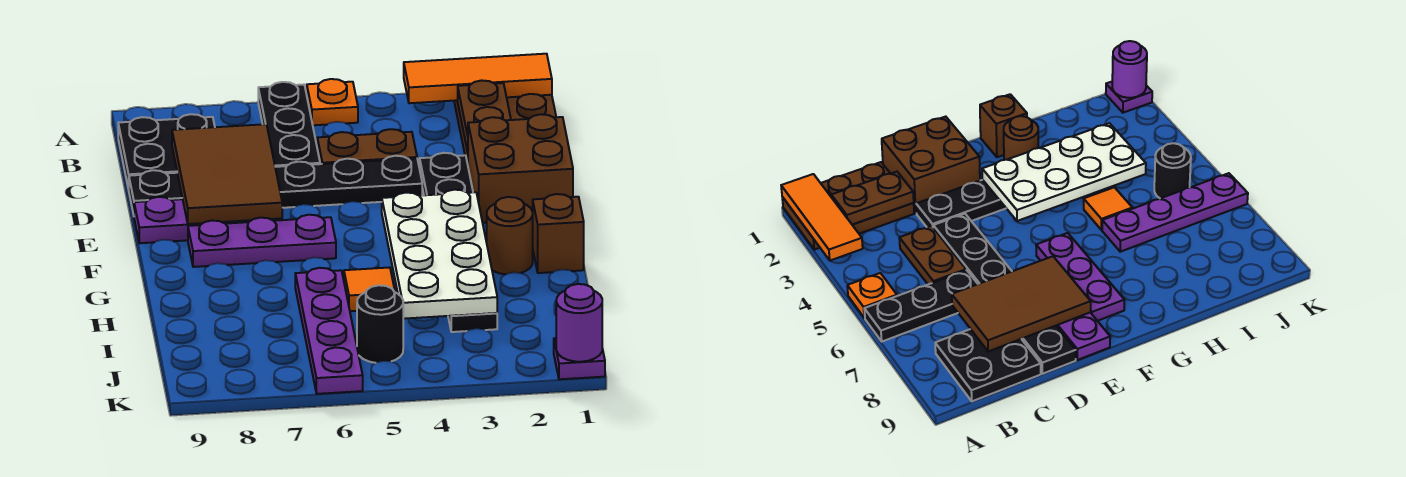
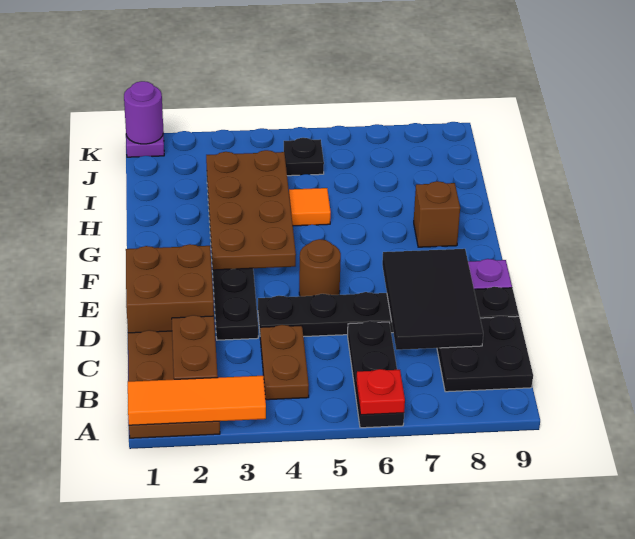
orange 1x1 plate [307,79,358,125] -> none
none -> red 1x1 plate [356,369,405,415]
brown 1x2 plate [317,129,417,164] -> brown 1x2 plate turned to [260,325,309,400]
brown 2x3 tile [172,124,282,224] -> black 2x3 tile [382,249,483,350]
white 2x4 plate [382,190,497,319] -> brown 2x4 plate [206,150,296,270]
purple 1x3 plate [188,215,336,267] -> none
brown 1x1 brick [533,194,584,273] -> brown 1x1 brick moved to [414,181,460,247]
brown 1x1 round brick [487,197,533,274] -> brown 1x1 round brick moved to [299,239,341,296]
purple 1x4 plate [295,268,363,394] -> none
black 1x1 round brick [357,285,403,363] -> black 1x1 plate [284,138,324,176]

